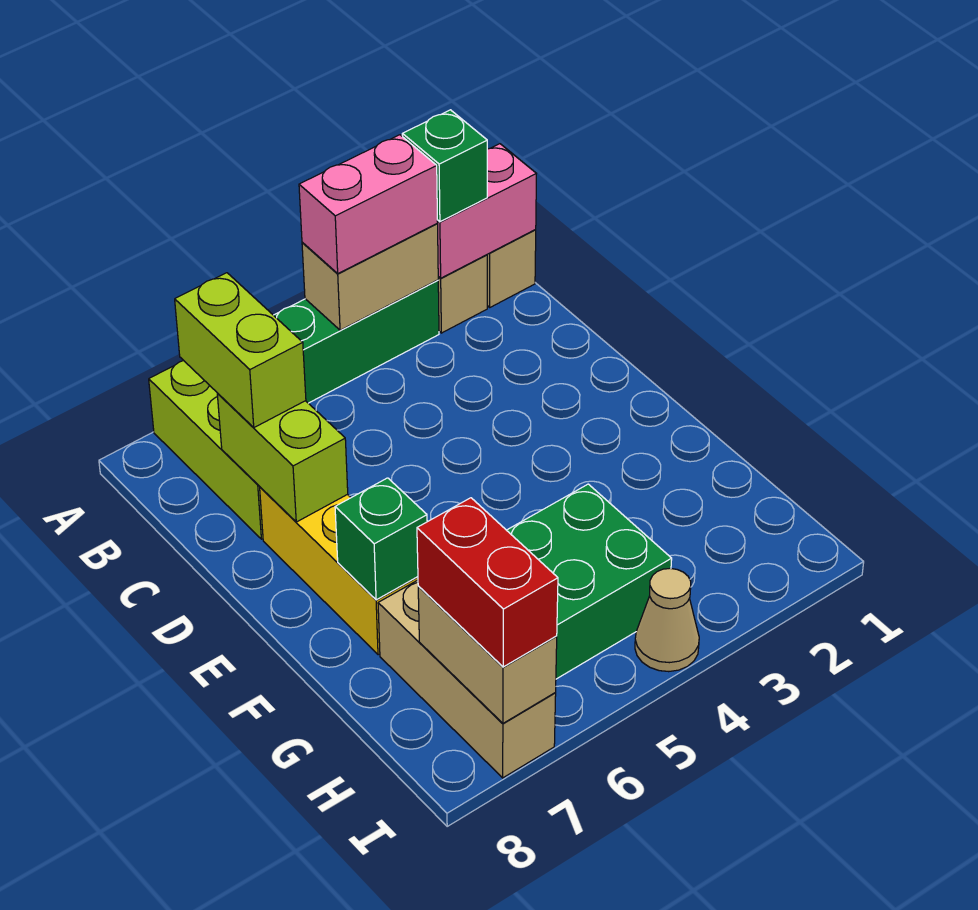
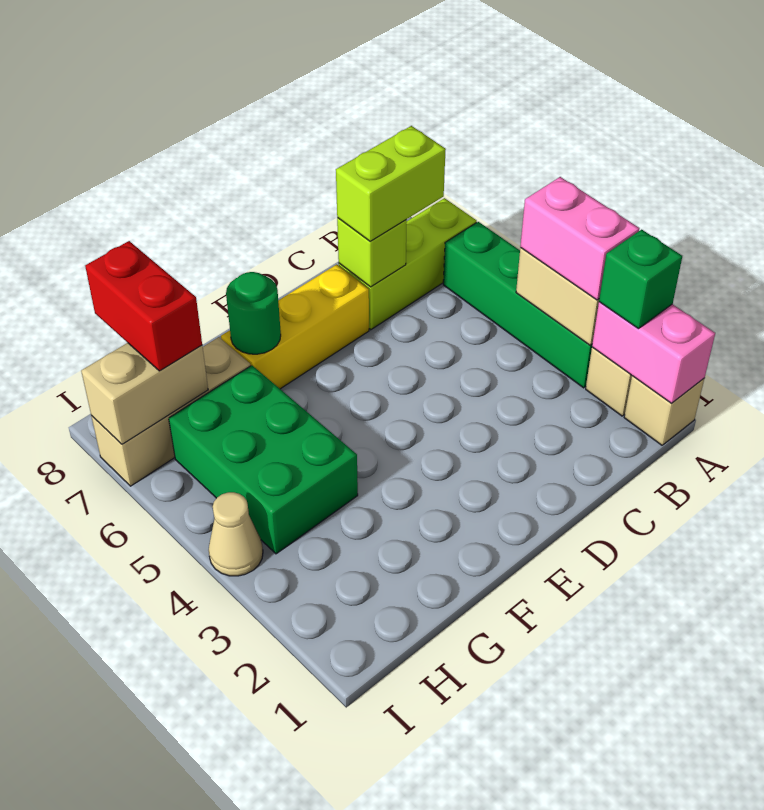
lime 1x2 brick [217,394,348,522] -> lime 1x1 brick [337,218,407,287]
green 1x1 brick [335,478,427,600] -> green 1x1 round brick [226,272,281,354]
red 1x2 brick [417,498,558,667] -> red 1x2 brick turned to [85,241,202,371]

